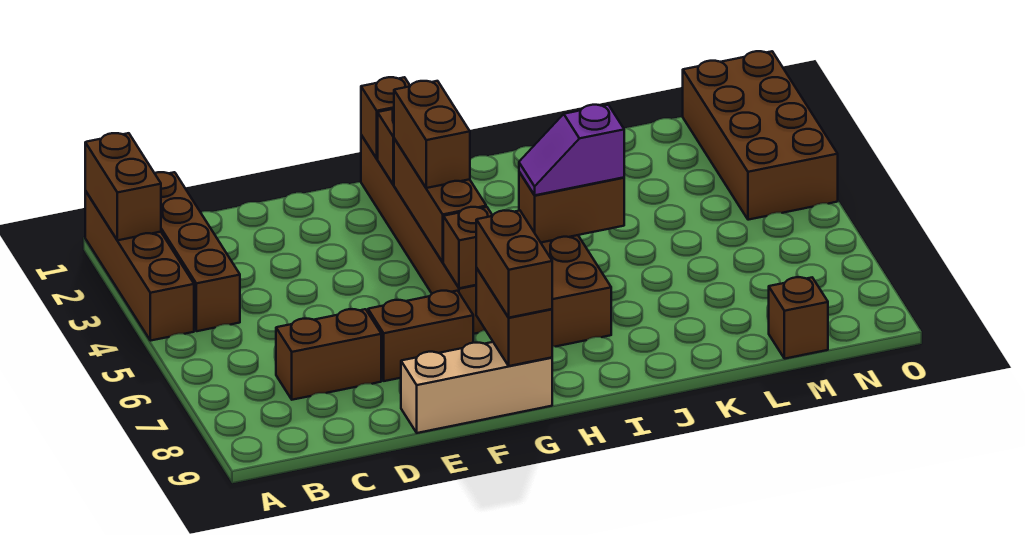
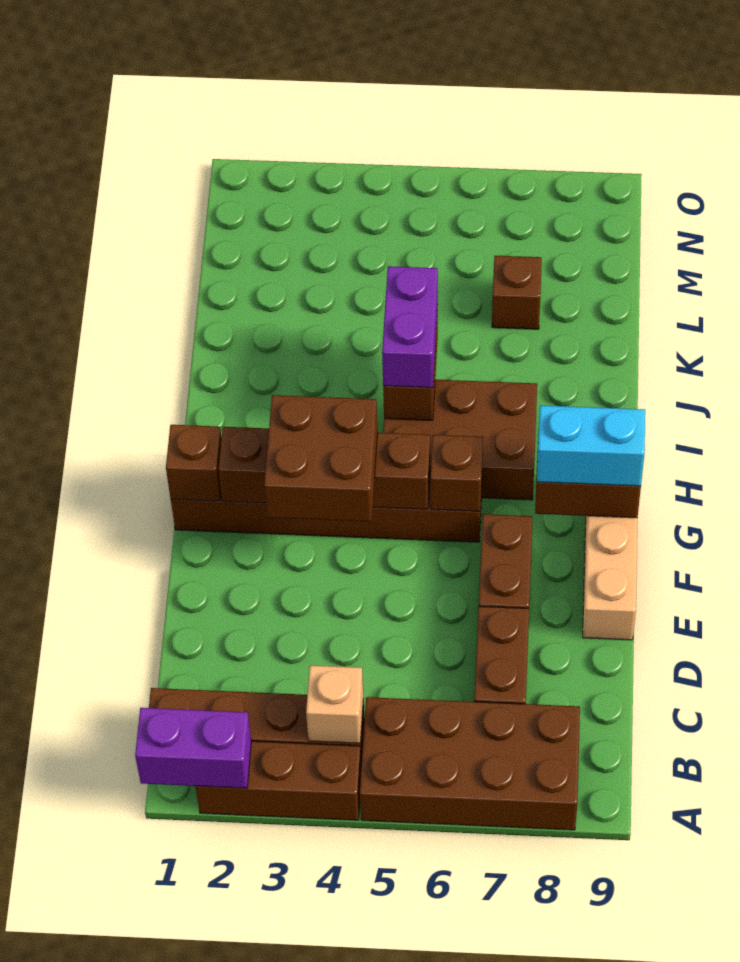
brown 1x4 brick [85,191,194,341] -> brown 1x3 brick [196,741,361,820]
brown 1x2 brick [85,133,161,240] -> purple 1x2 brick [135,708,251,788]
none -> tan 1x1 brick [306,665,363,743]
brown 1x2 brick [394,81,470,188] -> brown 2x2 brick [264,395,378,522]
brown 1x2 brick [476,210,552,318] -> cyan 1x2 brick [537,405,645,486]
purple 1x2 slope [519,105,624,195] -> purple 1x2 brick [382,266,438,388]
brown 1x1 brick [769,277,828,359] -> brown 1x1 brick moved to [492,256,542,329]
brown 2x4 brick [683,51,838,220] -> brown 2x4 brick moved to [360,697,580,830]

